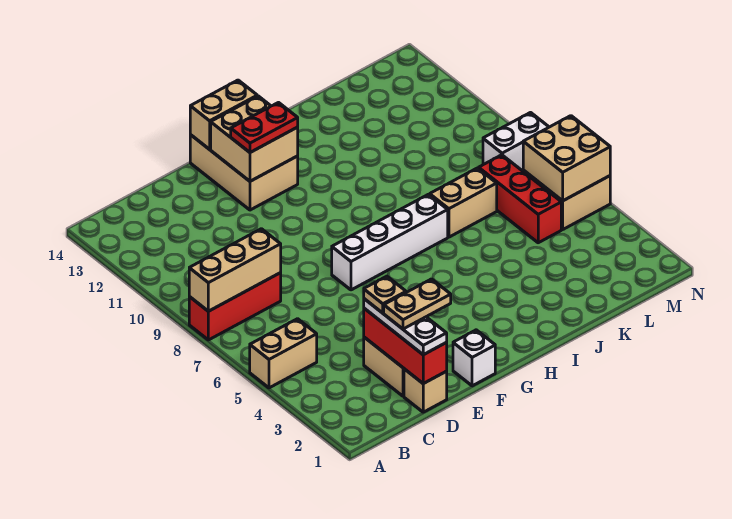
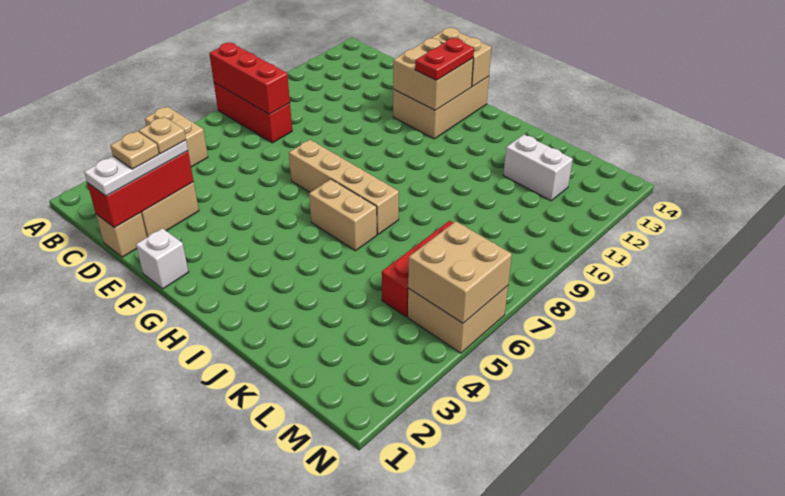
tan 1x3 brick [189,229,281,311] -> red 1x3 brick [209,43,290,114]
tan 1x2 plate [384,279,451,329] -> tan 1x1 plate [110,131,159,169]
white 1x4 brick [332,194,448,290] -> tan 1x4 brick [289,140,399,235]
red 1x2 plate [231,103,298,152] -> red 1x2 plate turned to [415,38,474,80]
tan 1x2 brick [430,168,497,237] -> tan 1x2 brick moved to [309,179,377,251]
white 1x2 brick [483,113,549,171] -> white 1x2 brick moved to [503,135,573,201]

